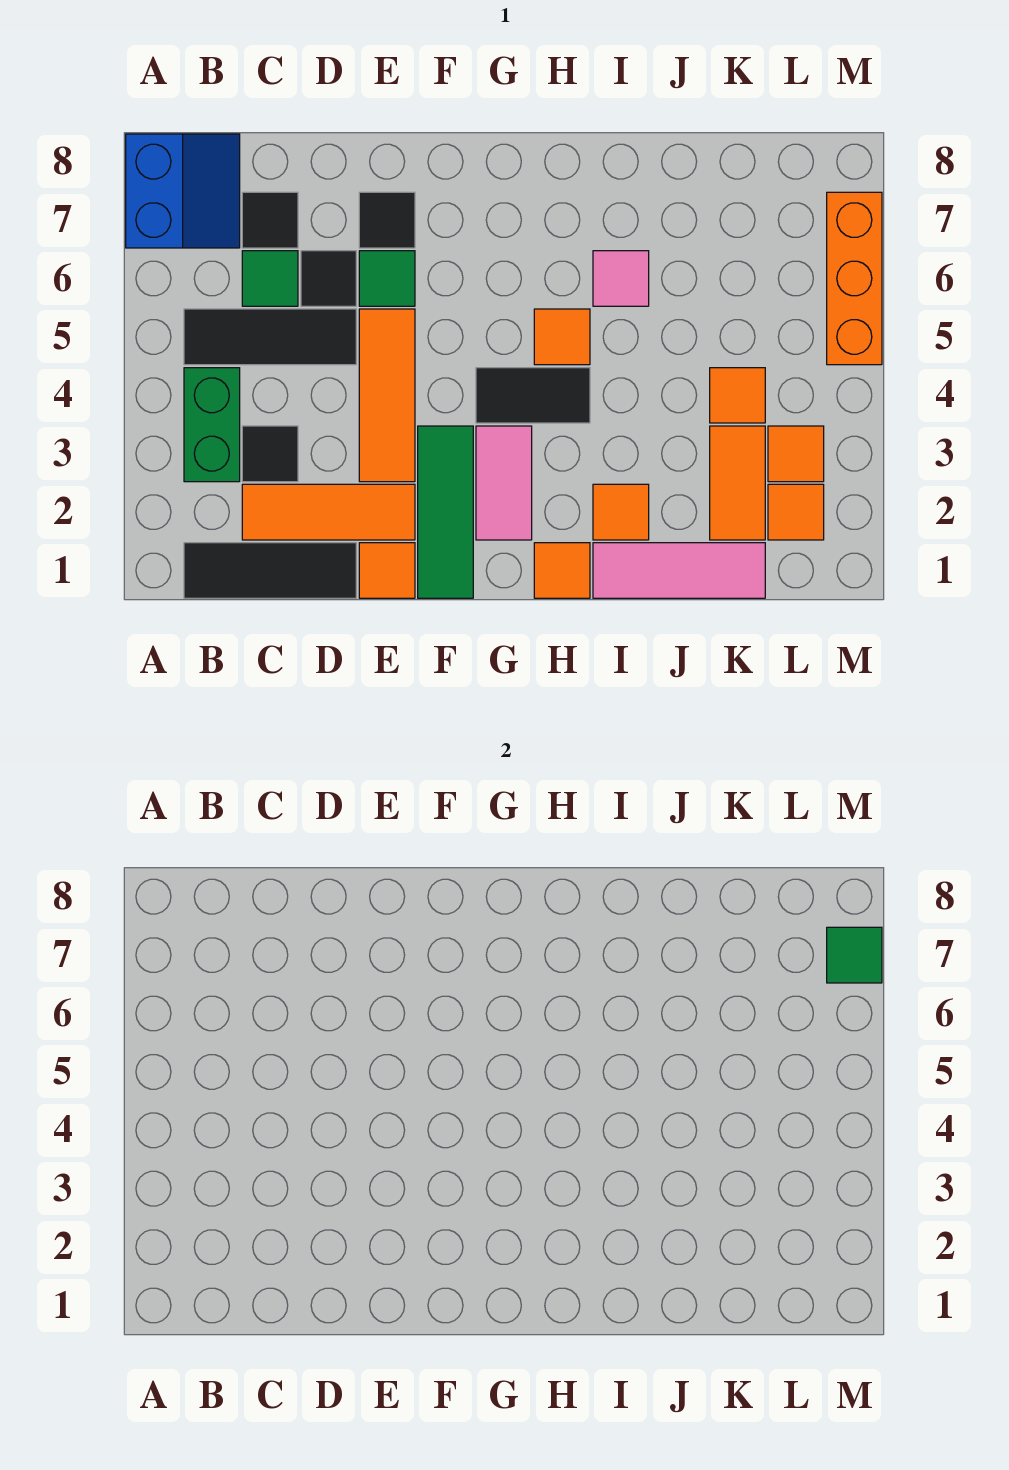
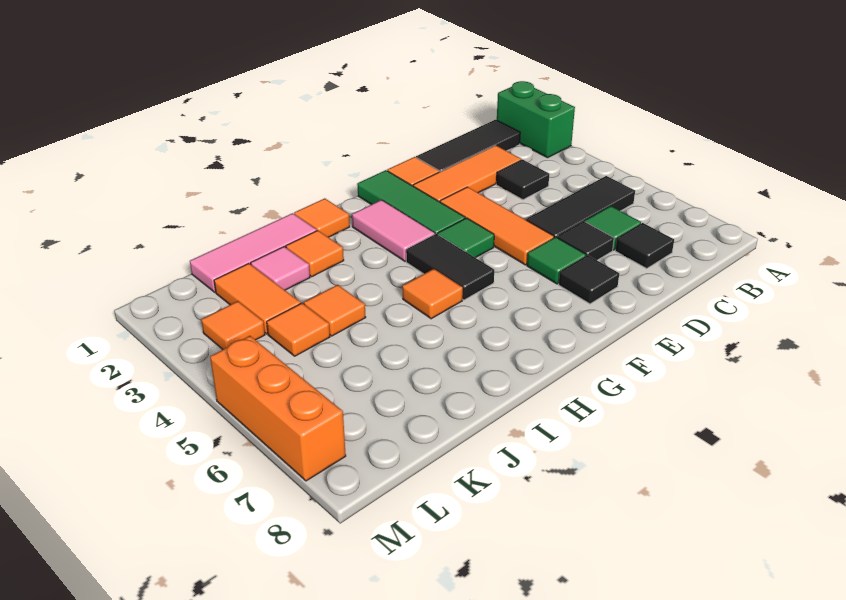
blue 2x2 slope [126,134,240,248] -> none
green 1x2 brick [184,368,240,482] -> green 1x2 brick moved to [497,81,575,158]
black 1x2 tile [476,368,590,423] -> black 1x2 tile turned to [406,234,494,300]
pink 1x1 tile [593,251,649,306] -> pink 1x1 tile moved to [251,247,310,290]
orange 1x1 tile [768,484,824,540] -> orange 1x1 tile moved to [304,285,366,336]
green 1x1 tile [827,927,882,983] -> green 1x1 tile moved to [438,218,494,258]

